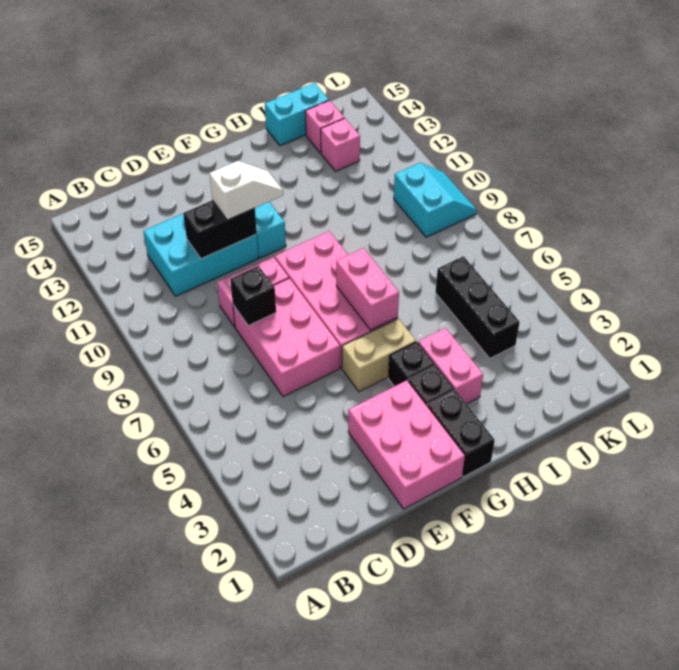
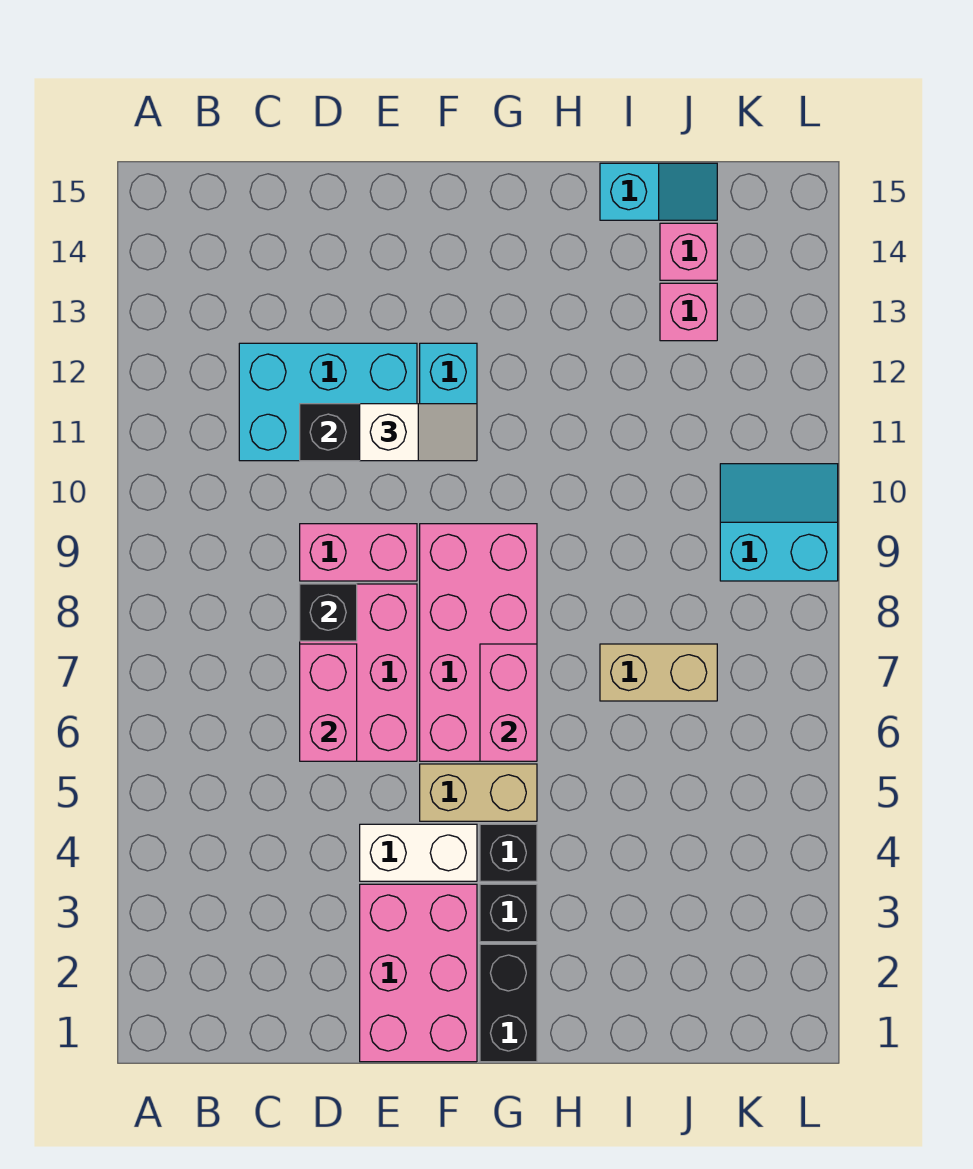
none -> white 1x2 brick [360,824,477,881]
pink 1x2 brick [418,328,483,404] -> pink 1x2 brick moved to [300,644,357,761]
none -> tan 1x2 brick [600,644,717,701]
cyan 1x2 brick [265,83,329,146] -> cyan 1x2 slope [600,163,717,220]
black 1x3 brick [435,256,520,358] -> none
cyan 2x2 slope [394,163,477,237] -> cyan 2x2 slope turned to [720,464,838,581]

